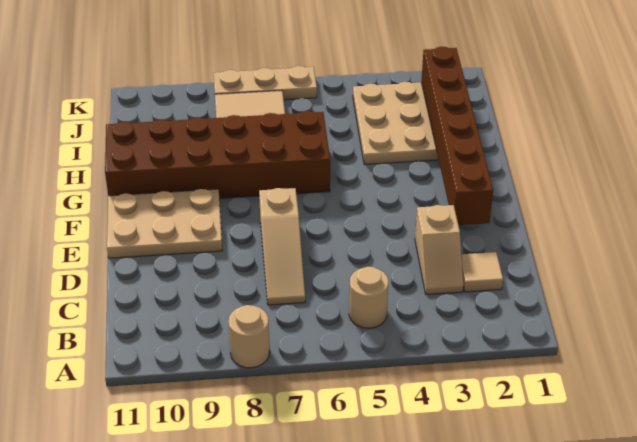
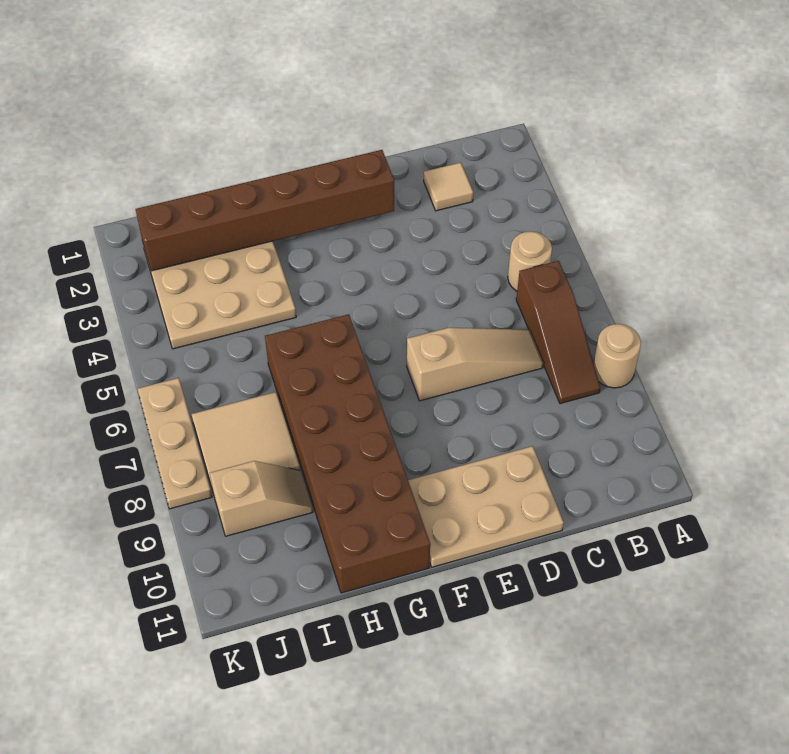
none -> brown 1x3 slope [516,261,600,404]
tan 1x2 slope [415,205,463,294] -> tan 1x2 slope moved to [210,461,313,536]
tan 2x3 plate [107,189,222,258] -> tan 2x3 plate turned to [408,446,564,567]

